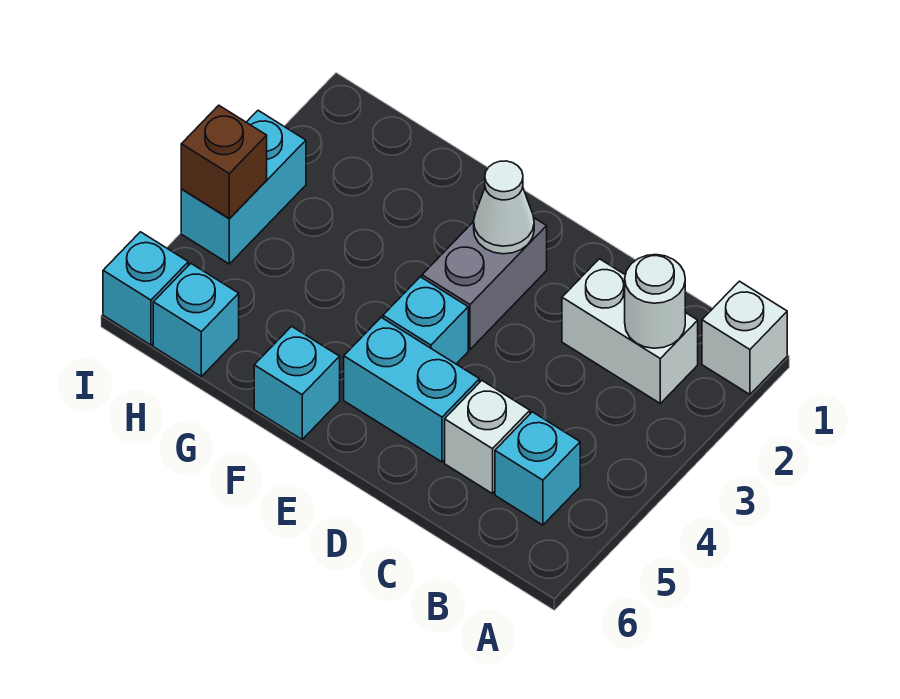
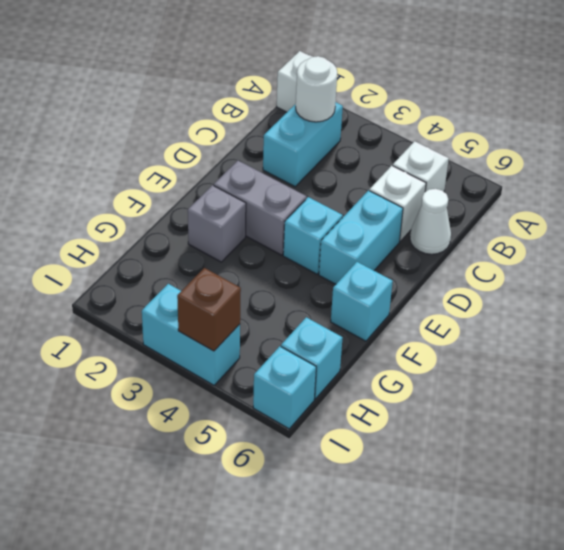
white 1x2 brick [562,259,698,403] -> cyan 1x2 brick [263,102,343,187]
cyan 1x1 brick [495,412,580,525] -> white 1x1 brick [393,141,449,192]
white 1x1 cone [474,161,534,254] -> white 1x1 cone moved to [410,189,451,254]
none -> grey 1x1 brick [188,185,246,262]

